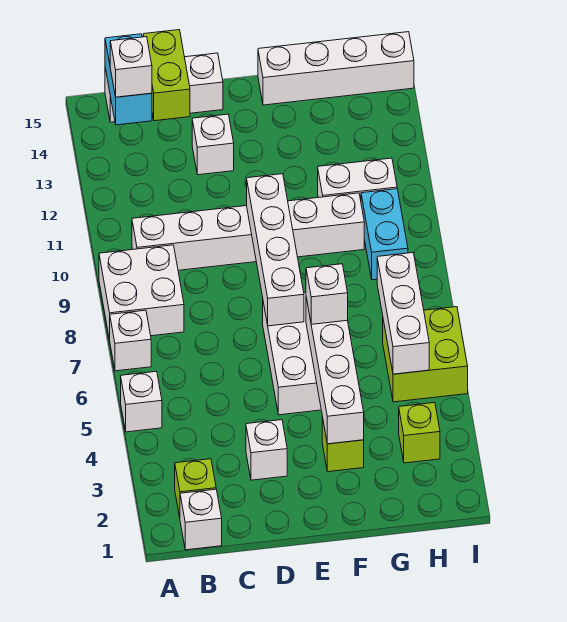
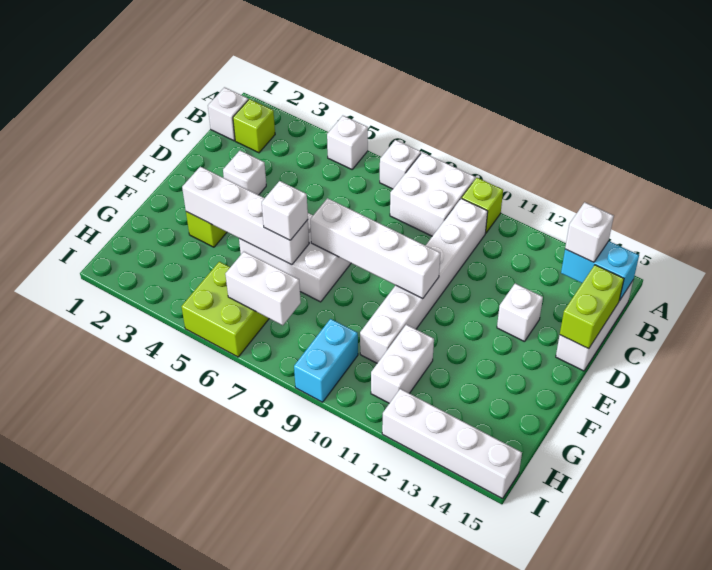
lime 1x2 brick [143,30,190,121] -> lime 1x2 brick turned to [560,265,624,349]
white 1x4 brick [258,32,414,105] -> white 1x4 brick turned to [382,389,522,499]
lime 1x1 brick [399,403,440,463] -> lime 1x1 brick moved to [462,178,503,233]
white 1x3 brick [377,253,429,374] -> white 1x2 brick [225,252,301,325]
cyan 1x2 brick [361,189,408,280] -> cyan 1x2 brick turned to [294,319,358,402]

